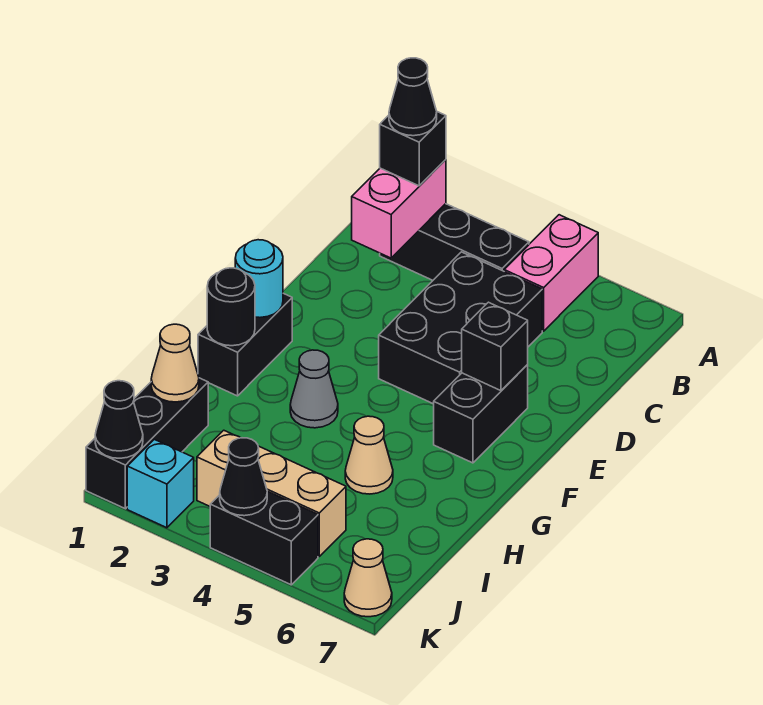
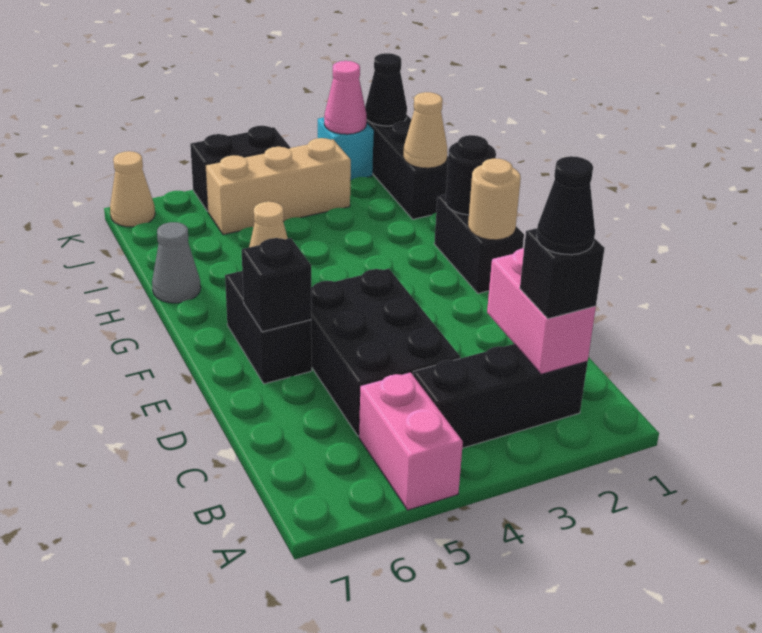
cyan 1x1 round brick [235,240,283,318] -> tan 1x1 round brick [468,158,521,240]
grey 1x1 cone [290,350,338,428] -> grey 1x1 cone moved to [152,222,201,303]
none -> pink 1x1 cone [324,61,367,134]
black 1x1 cone [220,438,267,516] -> none

